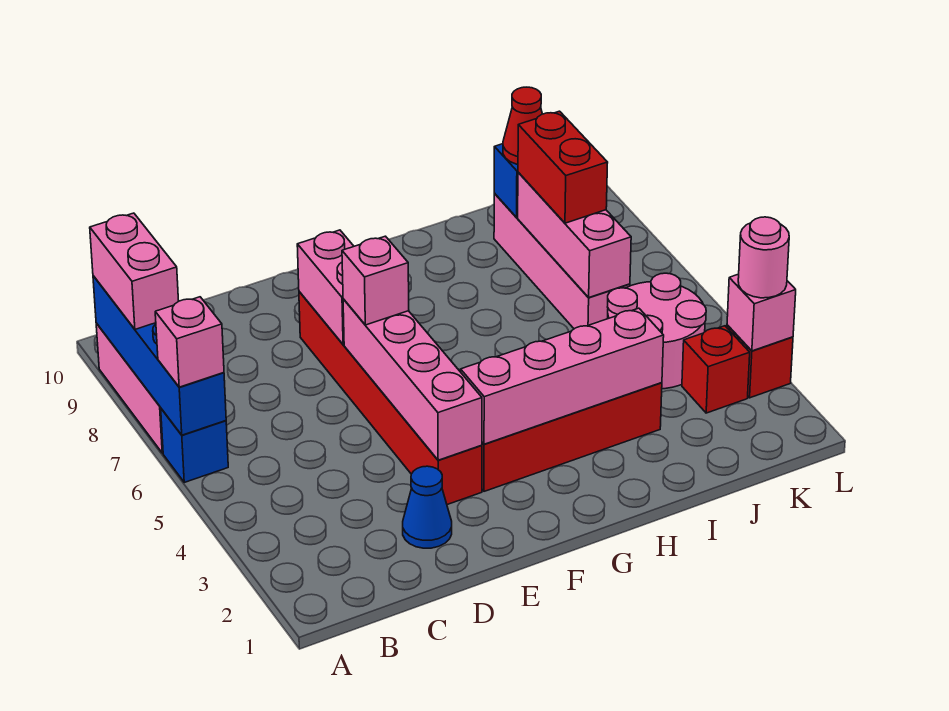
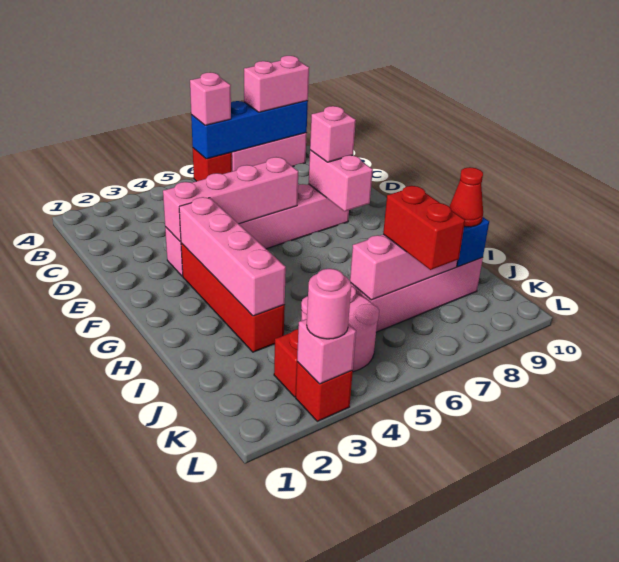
blue 1x1 brick [161,409,228,482] -> red 1x1 brick [193,148,232,181]
blue 1x1 cone [403,466,452,548] -> none
red 1x6 brick [299,292,482,505] -> pink 1x6 brick [165,184,349,276]
pink 1x1 brick [342,236,409,325] -> pink 1x1 brick moved to [310,106,356,162]
pink 1x2 brick [297,230,354,345] -> pink 1x2 brick turned to [309,150,373,211]
red 1x2 brick [518,111,608,223] -> red 1x2 brick turned to [383,186,465,270]

